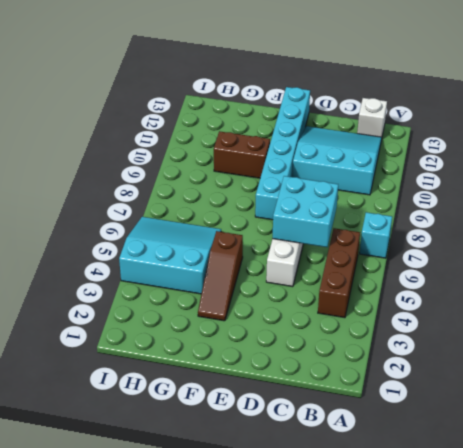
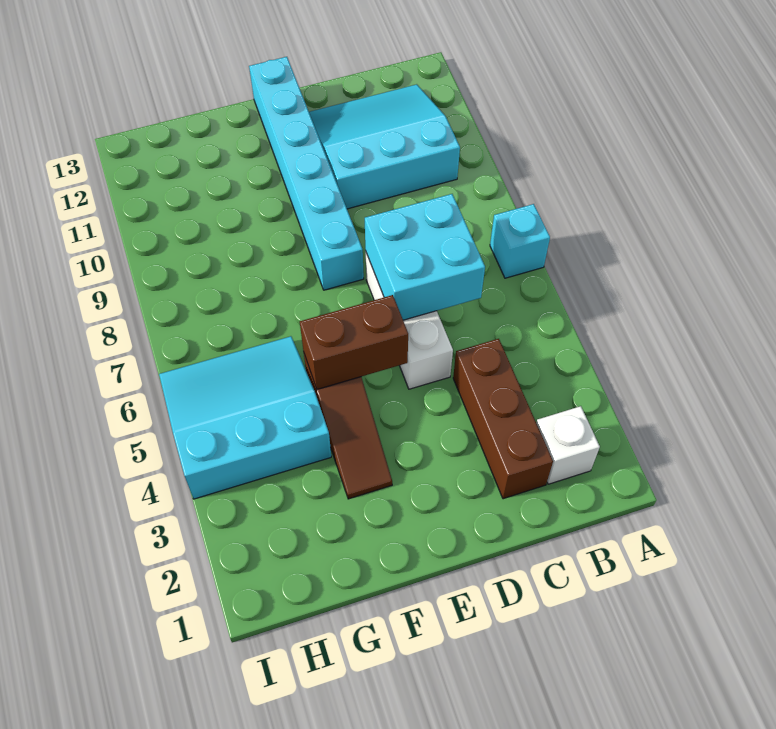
brown 1x3 brick [318,228,360,318] -> brown 1x3 brick moved to [453,339,553,499]
white 1x1 brick [357,98,387,137] -> white 1x1 brick moved to [536,406,600,484]
brown 1x2 brick [214,131,270,178] -> brown 1x2 brick moved to [300,295,408,389]

